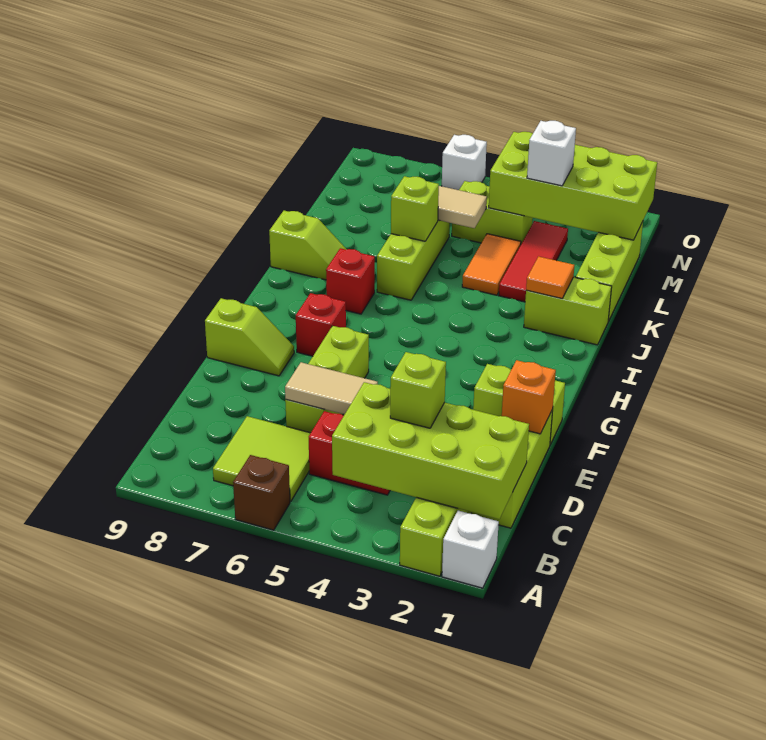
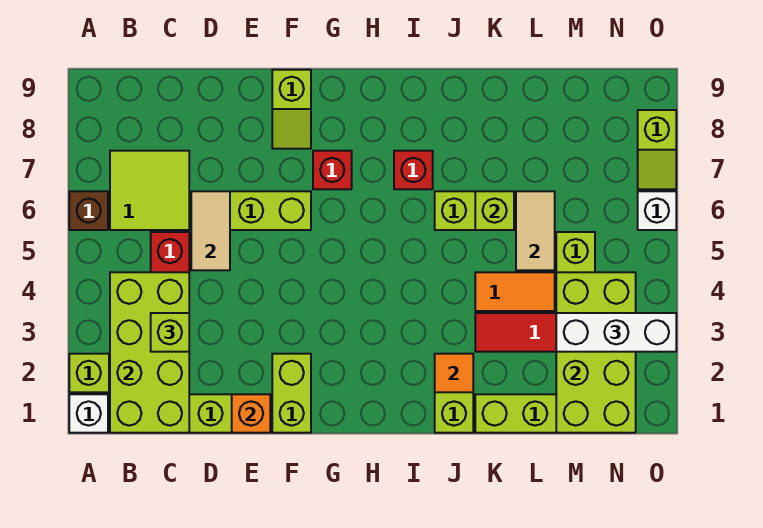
lime 1x2 slope [269,211,347,280] -> lime 1x2 slope moved to [638,110,676,189]
white 1x1 brick [527,121,576,186] -> white 1x3 brick [556,313,676,352]

